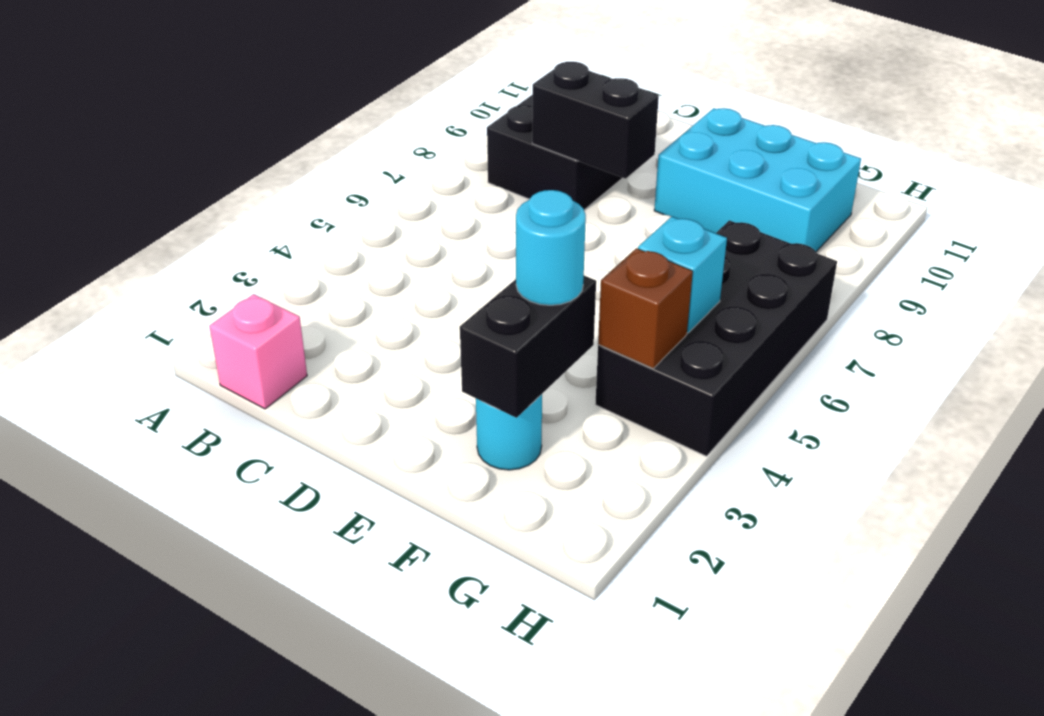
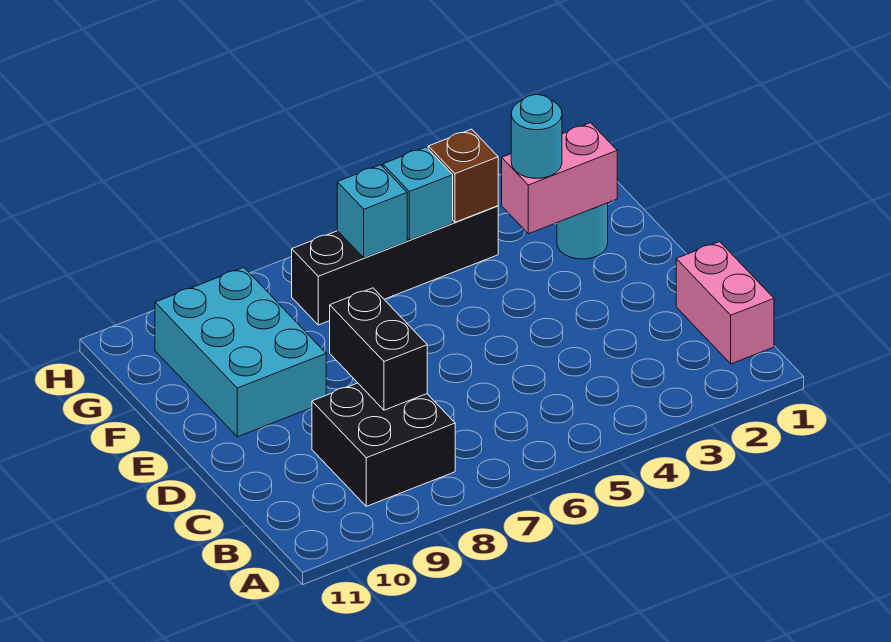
pink 1x1 brick [210,294,307,409] -> pink 1x2 brick [676,242,774,364]
black 1x2 brick [460,276,596,418] -> pink 1x2 brick [502,123,617,234]
black 2x4 brick [595,220,837,456] -> black 1x4 brick [292,206,498,325]
none -> cyan 1x1 brick [337,165,407,258]

